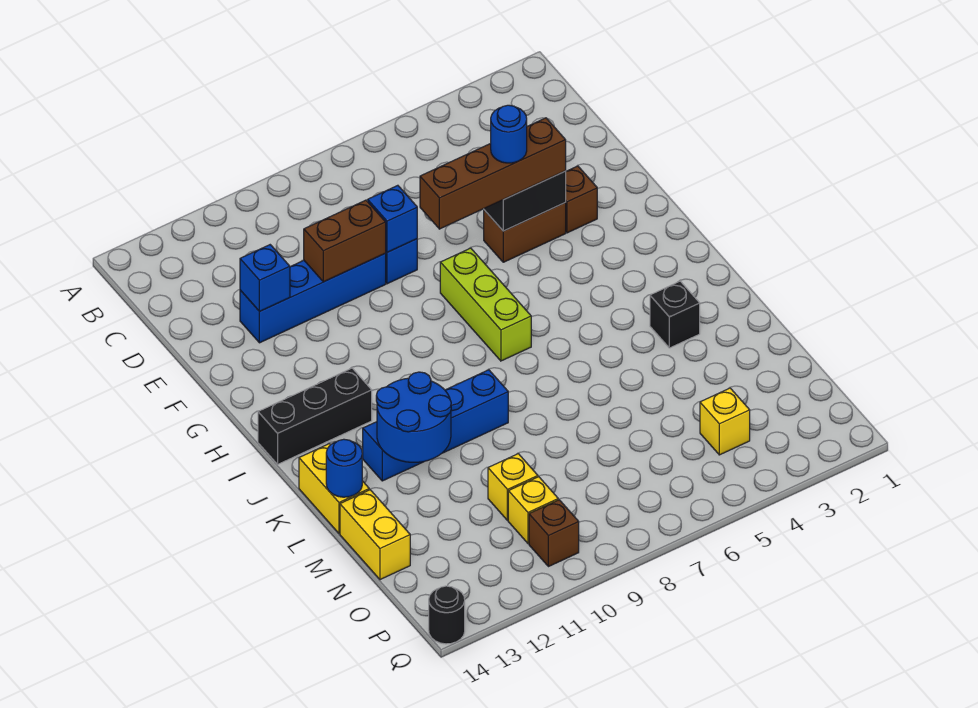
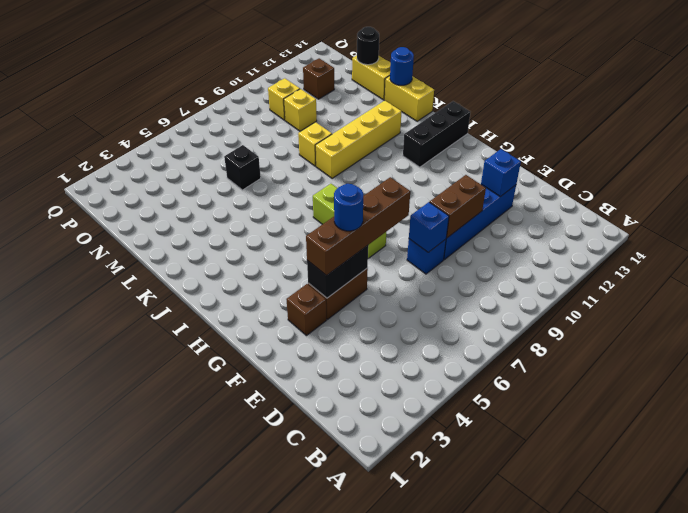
black 1x1 brick [650,281,700,348] -> black 1x1 brick moved to [224,145,261,190]
blue 1x4 brick [363,370,508,481] -> yellow 1x4 brick [315,101,402,178]
blue 2x2 round brick [376,372,451,462] -> none
yellow 1x1 brick [700,388,750,455] -> yellow 1x1 brick moved to [298,122,332,166]
brown 1x1 brick [529,500,579,567] -> brown 1x1 brick moved to [303,58,334,99]
black 1x1 round brick [429,586,465,644] -> black 1x1 round brick moved to [357,27,379,65]

